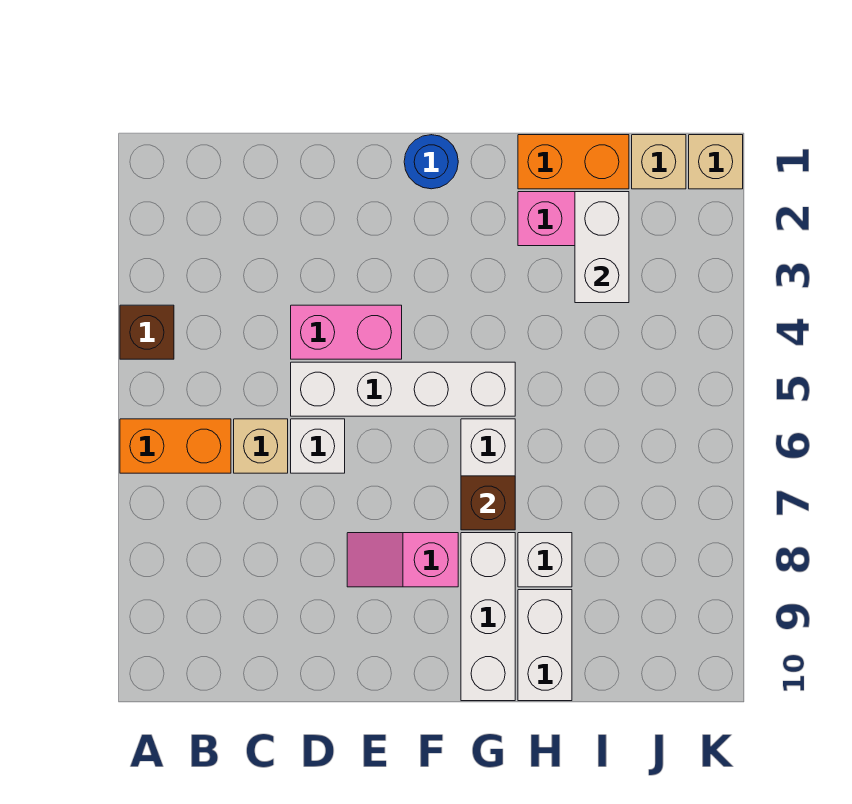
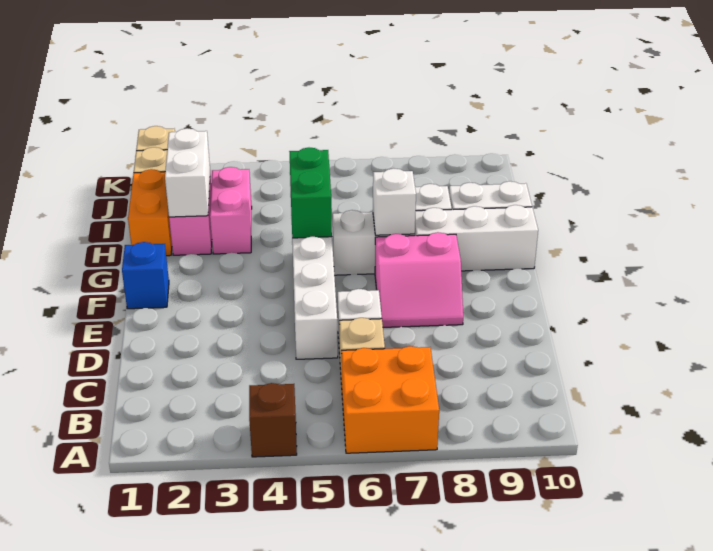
orange 1x2 brick [120,419,231,473] -> orange 2x2 brick [341,346,439,453]
pink 1x2 brick [291,305,402,359] -> pink 1x2 brick moved to [210,167,252,254]
pink 1x2 slope [347,533,458,587] -> pink 2x2 slope [375,232,463,327]
blue 1x1 round brick [404,135,458,189] -> blue 1x1 brick [122,242,169,309]
none -> green 1x2 brick [289,148,332,238]
brown 1x1 brick [461,476,515,530] -> white 1x1 brick [373,168,416,235]
white 1x2 brick [575,192,629,303] -> white 1x2 brick turned to [165,128,210,217]

